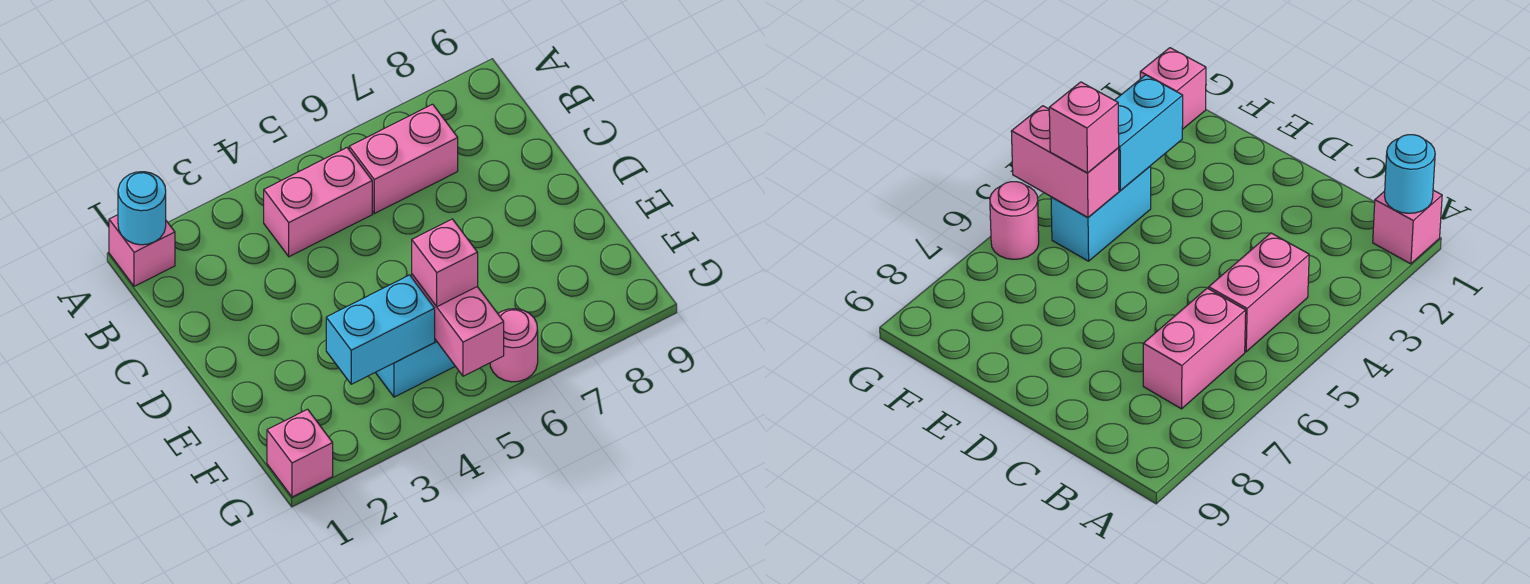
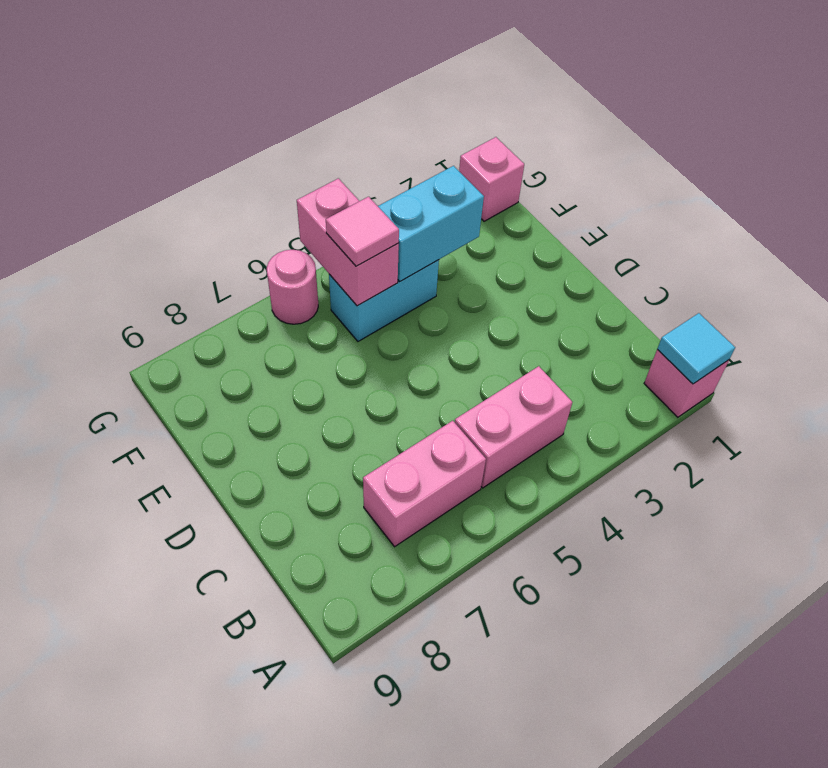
cyan 1x1 round brick [118,172,166,245] -> cyan 1x1 tile [657,313,735,384]
pink 1x1 brick [412,219,478,307] -> pink 1x1 tile [326,197,399,266]

